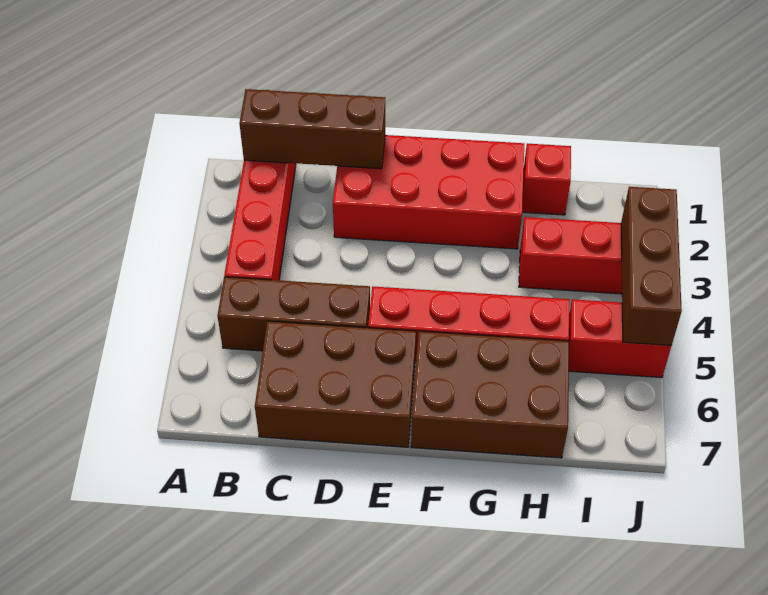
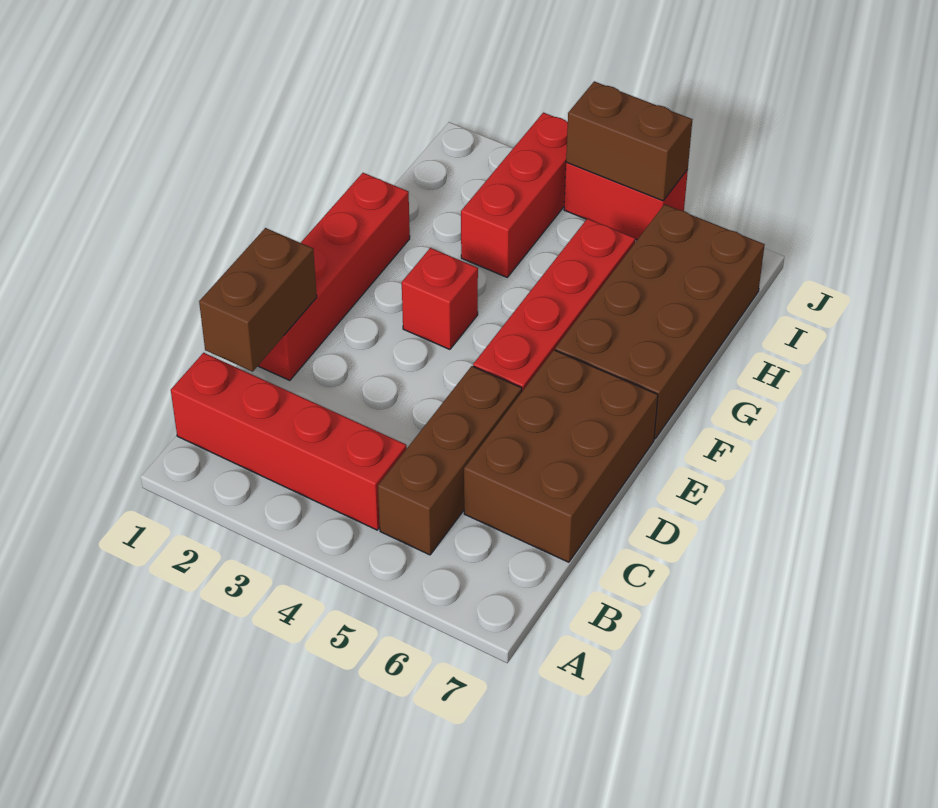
brown 1x3 brick [239,89,385,169] -> brown 1x2 brick [199,228,317,372]
red 2x4 brick [333,135,524,249] -> red 1x4 brick [258,173,410,380]
brown 2x3 brick [411,331,569,458] -> brown 2x4 brick [555,204,765,439]
red 1x1 brick [522,144,571,215] -> red 1x1 brick moved to [402,248,478,349]
red 1x2 brick [569,299,671,378] -> red 1x2 brick turned to [564,163,688,240]
brown 1x3 brick [621,187,682,345] -> brown 1x2 brick [566,81,692,201]

